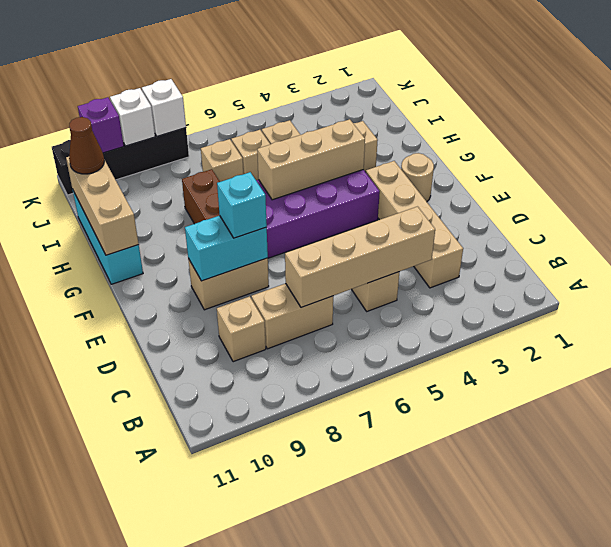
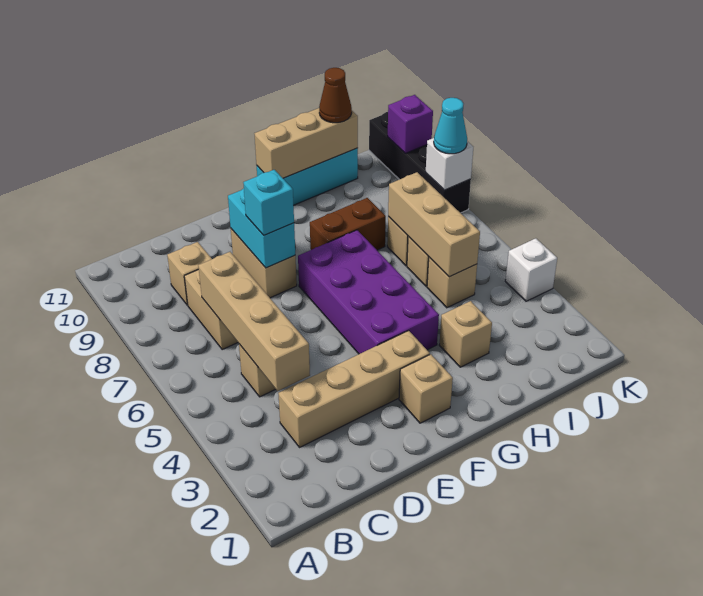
tan 1x1 round brick [401,153,434,202] -> tan 1x1 brick [399,354,453,423]
tan 1x3 brick [257,119,365,200] -> tan 1x3 brick moved to [388,172,480,277]
none -> cyan 1x1 cone [434,98,467,154]
white 1x1 brick [110,88,155,146] -> white 1x1 brick moved to [505,238,557,301]

